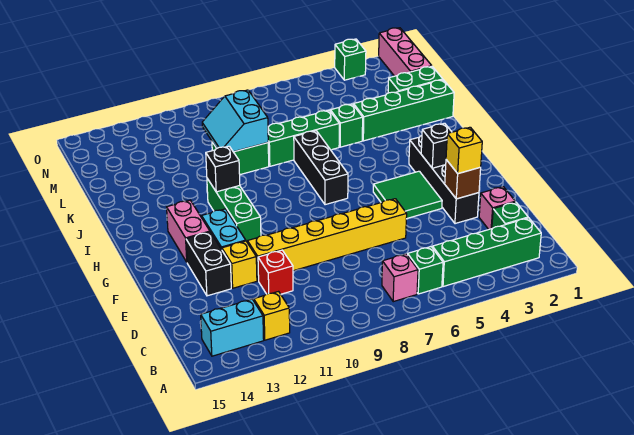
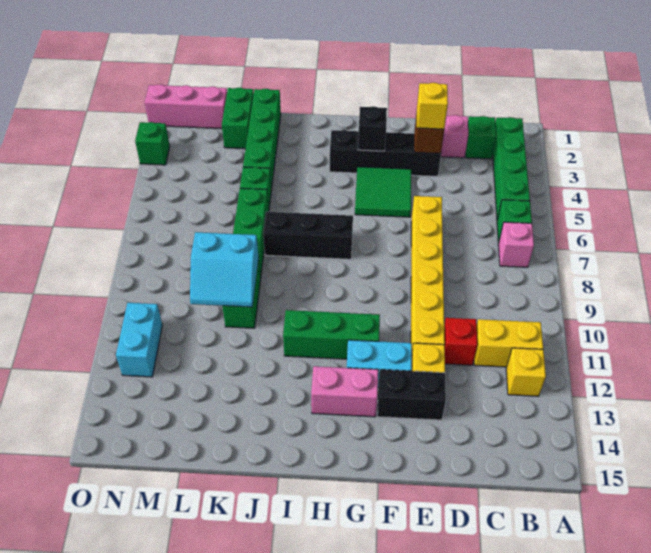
none -> yellow 1x2 brick [474,319,543,367]
cyan 1x2 brick [201,299,264,356] -> cyan 1x2 brick moved to [116,303,162,377]
black 1x1 brick [206,146,240,192] -> none

